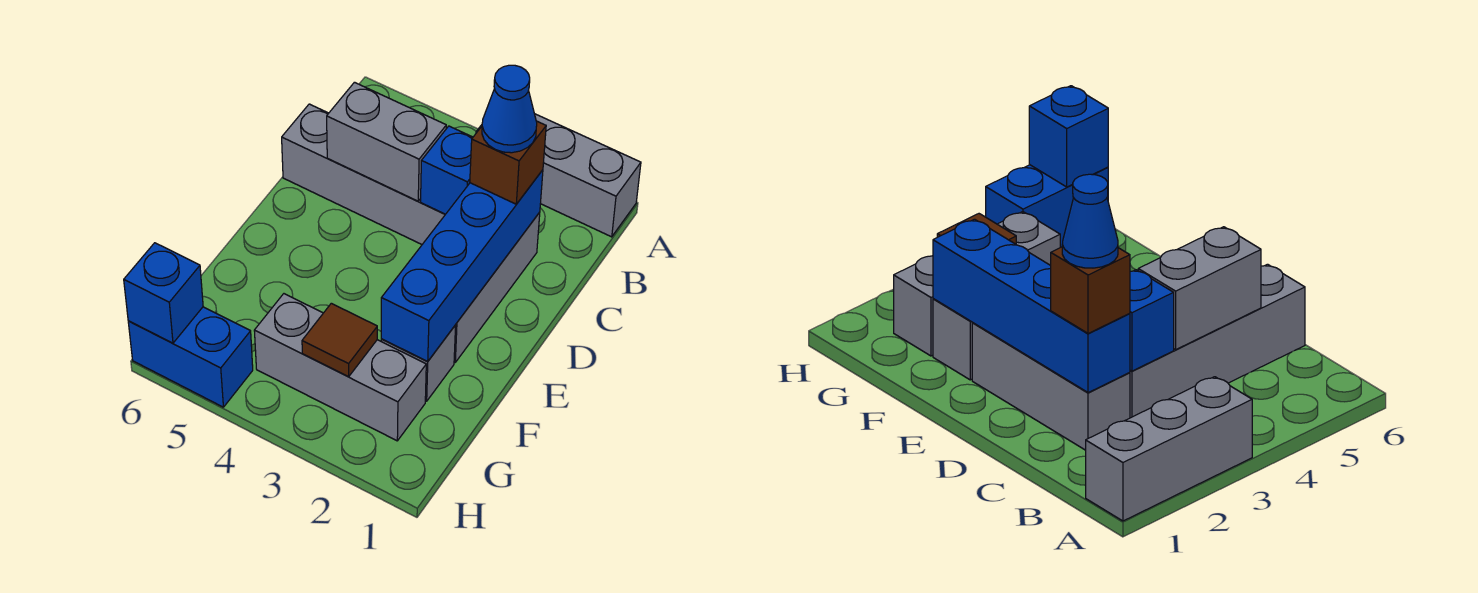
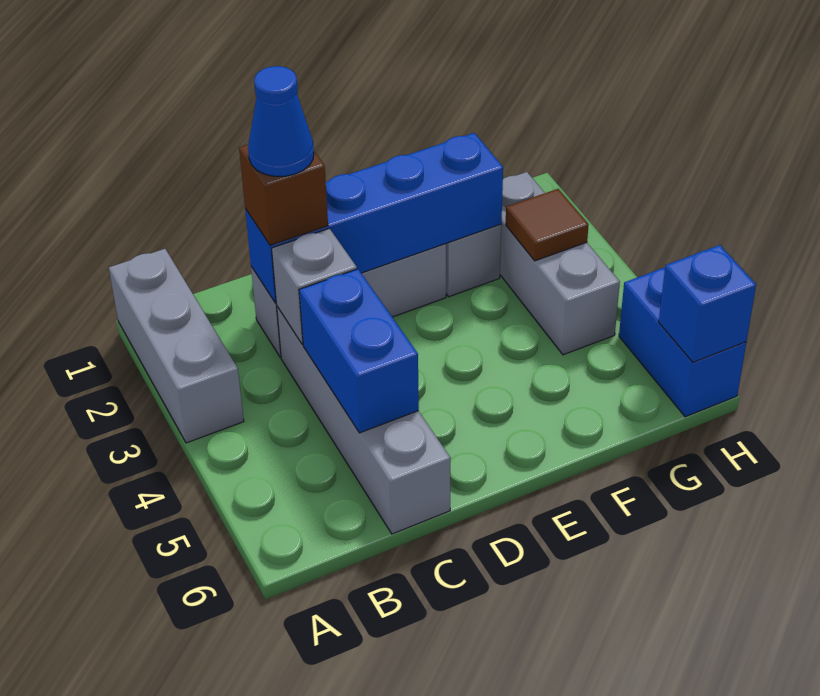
blue 1x1 brick [421,126,473,214] -> grey 1x1 brick [272,228,357,344]
grey 1x2 brick [327,82,446,201] -> blue 1x2 brick [299,269,419,433]

